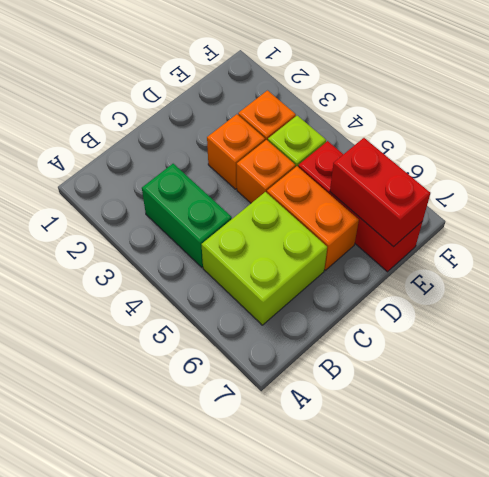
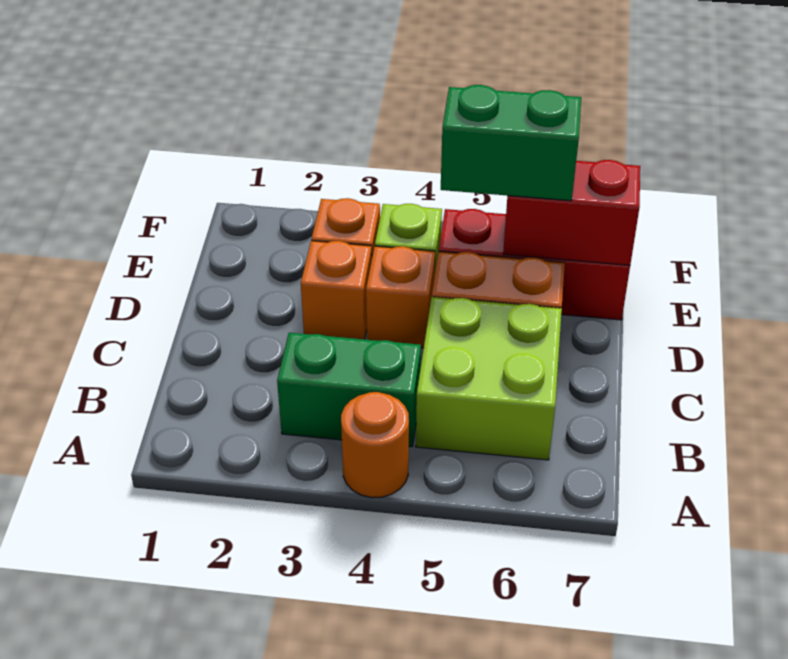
none -> orange 1x1 round brick [341,392,409,498]
none -> green 1x2 brick [441,85,581,201]

